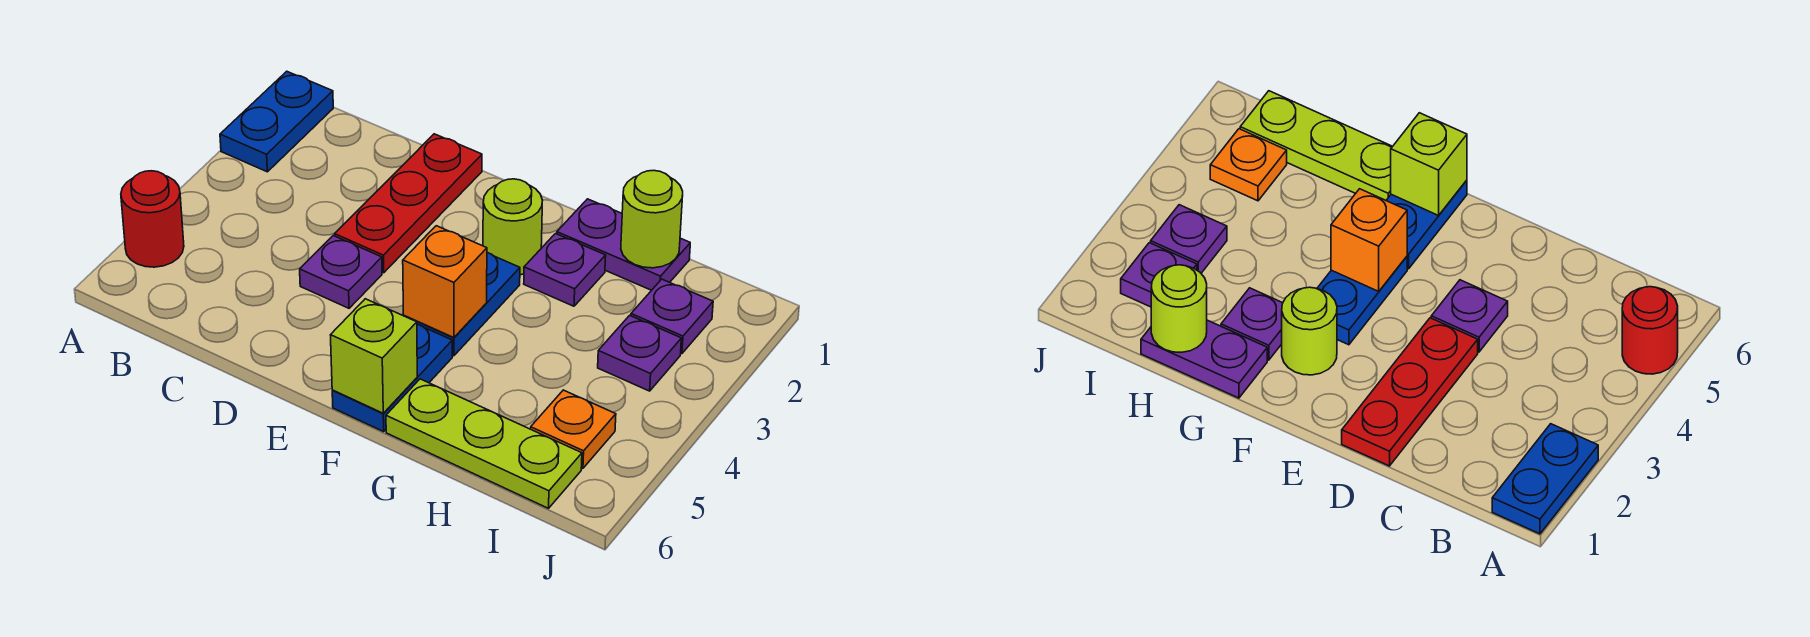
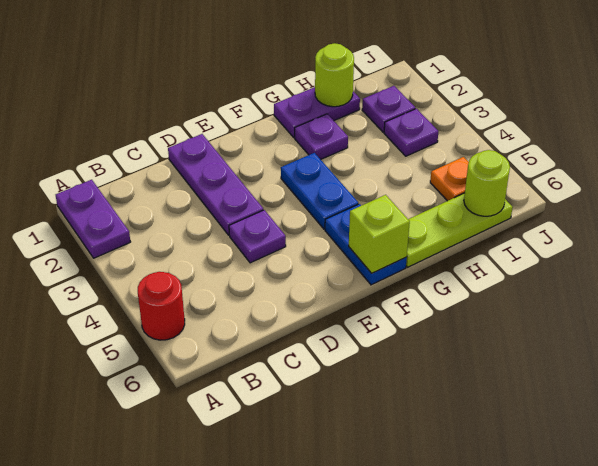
blue 1x2 plate [220,71,333,172] -> purple 1x2 plate [56,180,130,258]
red 1x3 plate [335,134,482,273] -> purple 1x3 plate [168,134,263,235]
lime 1x1 round brick [483,179,542,275] -> lime 1x1 round brick moved to [464,150,510,216]
orange 1x1 brick [403,226,487,338] -> none

